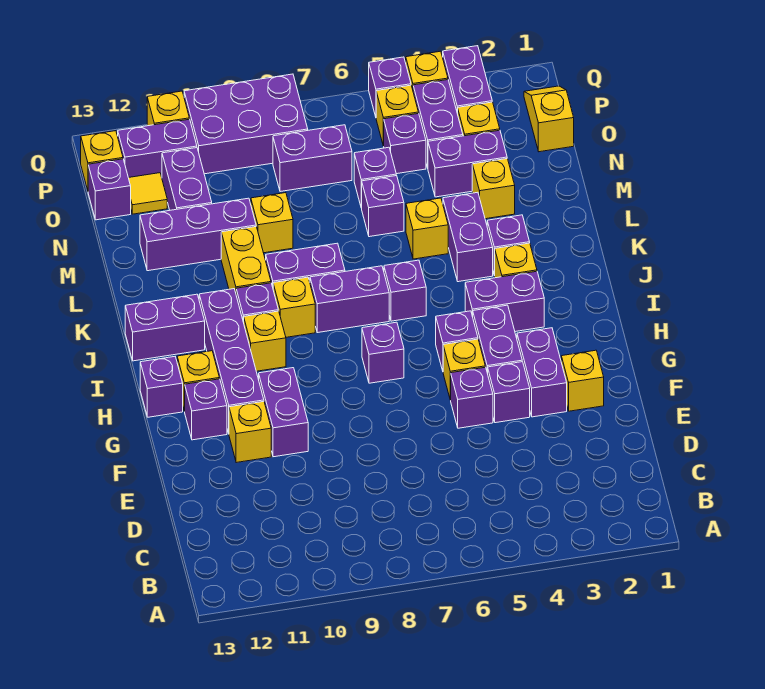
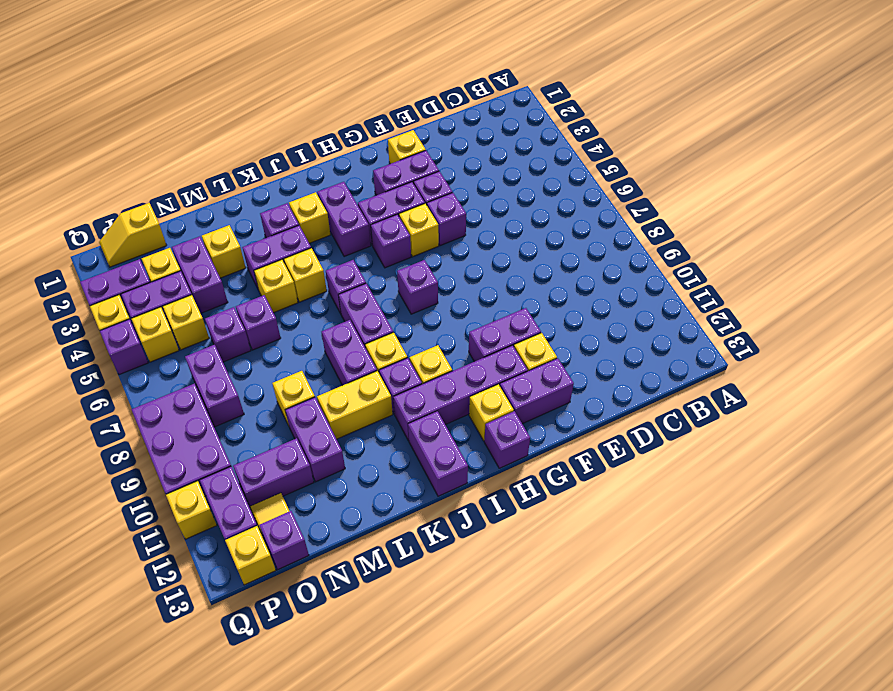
purple 1x1 brick [185,379,227,440] -> purple 1x2 brick [500,358,574,424]
none -> yellow 1x1 brick [284,248,327,302]
purple 1x3 brick [140,198,256,271] -> purple 1x2 brick [285,397,345,482]
purple 1x1 brick [384,113,426,174] -> yellow 1x1 brick [163,295,209,350]

